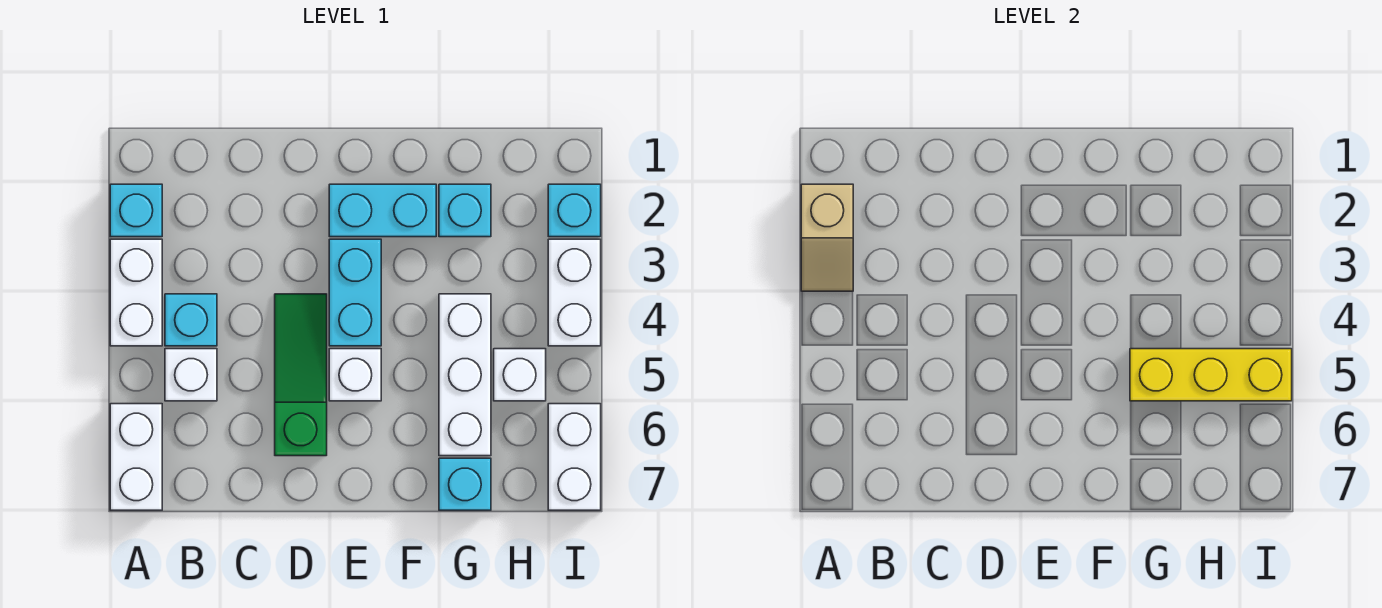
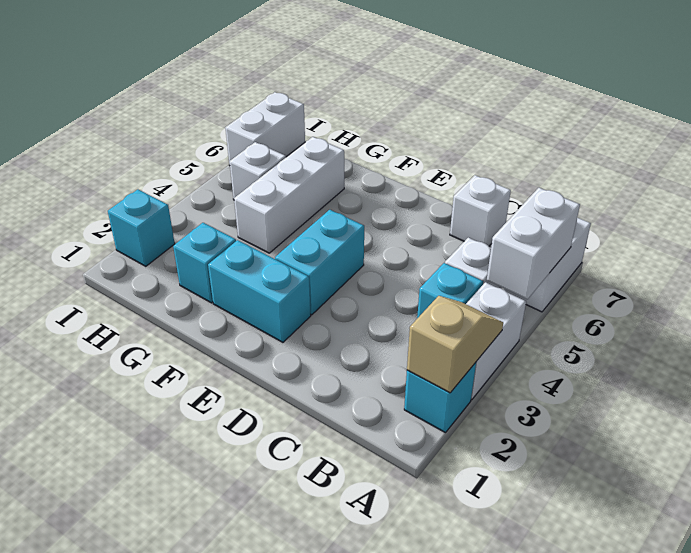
green 1x3 slope [275,294,327,456] -> none
white 1x1 brick [329,349,381,401] -> white 1x1 brick moved to [450,175,511,246]
yellow 1x3 brick [1130,349,1292,401] -> none
cyan 1x1 brick [439,458,491,510] -> none
white 1x2 brick [548,239,601,346] -> white 1x2 brick moved to [487,188,580,299]

